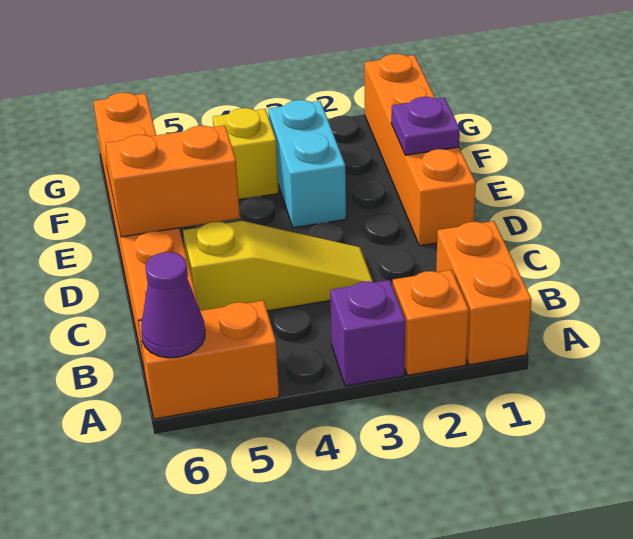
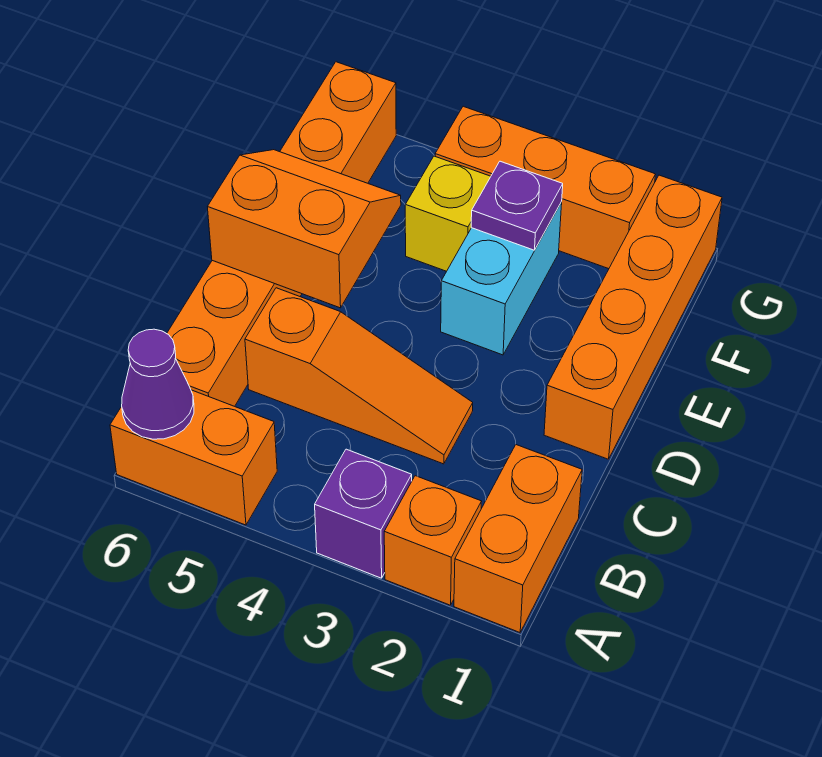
yellow 1x3 slope [183,221,373,311] -> orange 1x3 slope [245,288,473,464]
purple 1x1 plate [391,97,460,155] -> purple 1x1 plate moved to [471,161,563,250]
none -> orange 1x3 brick [435,106,656,269]

